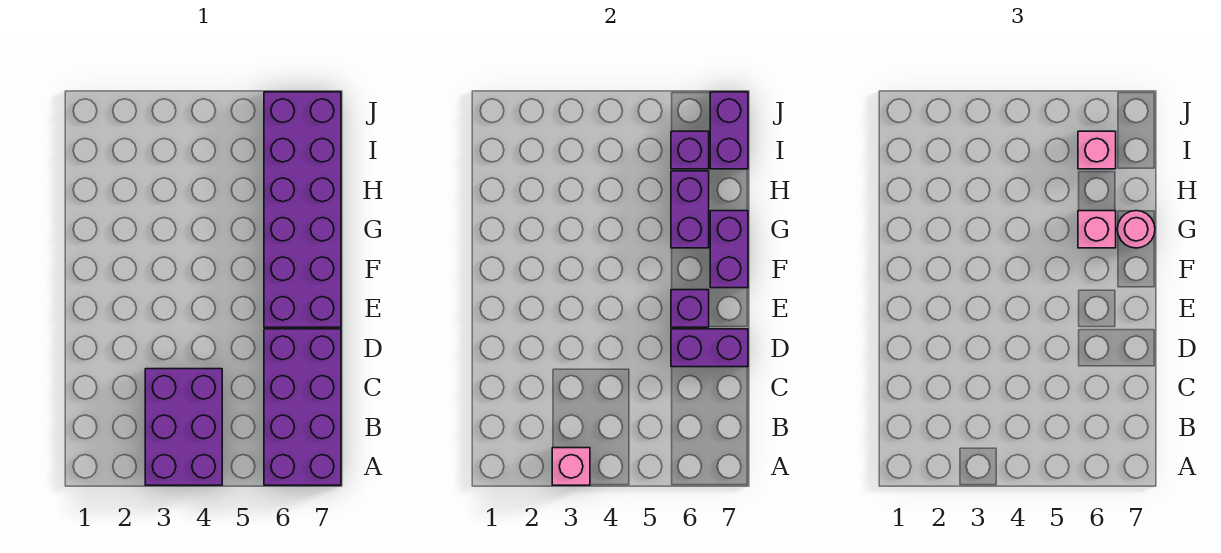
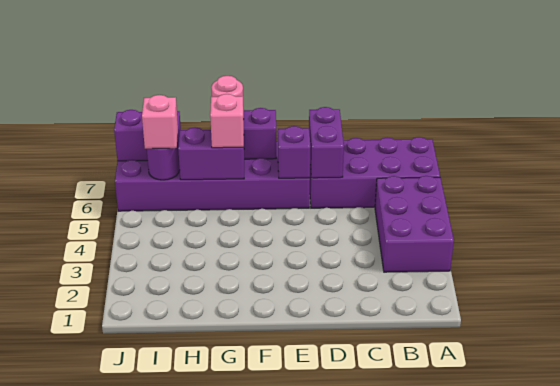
purple 2x3 brick [145,369,222,485] -> purple 2x3 brick turned to [375,176,454,272]
pink 1x1 brick [552,448,590,485] -> none
purple 1x1 brick [671,131,709,169] -> purple 1x1 round brick [147,140,180,180]

